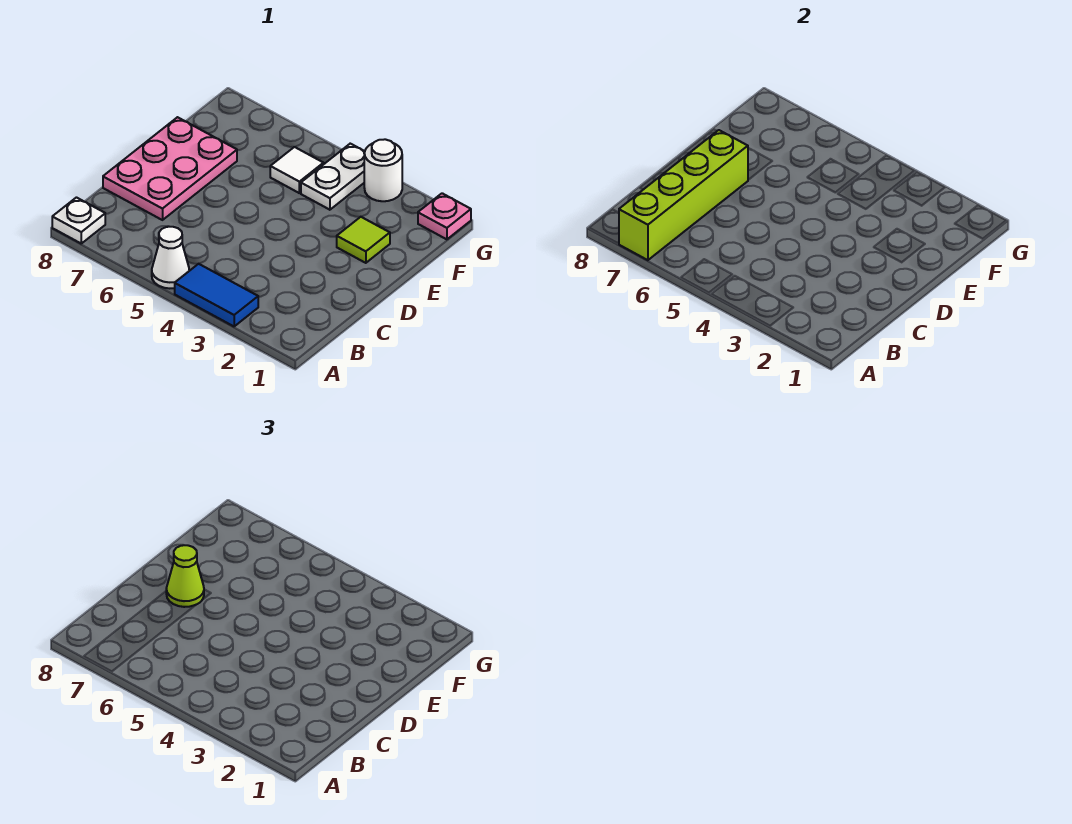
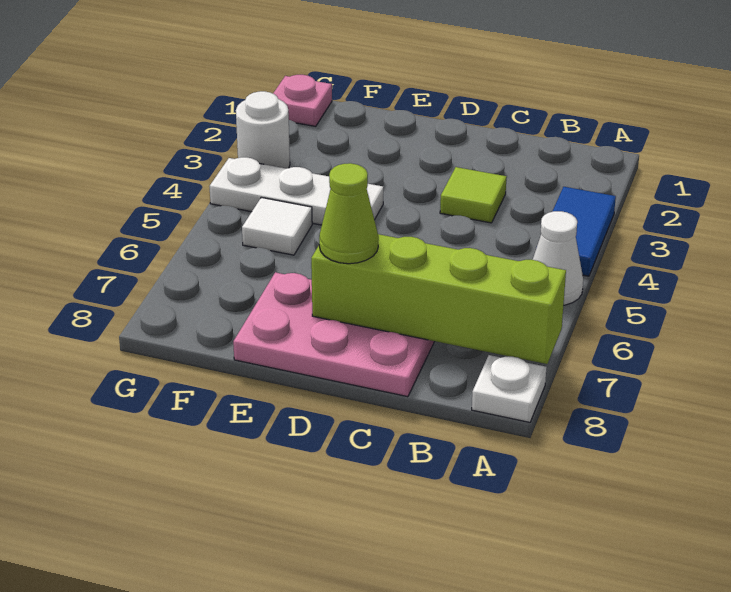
lime 1x1 tile [337,217,390,263] -> lime 1x1 tile moved to [440,167,507,223]
white 1x2 plate [301,144,365,210] -> white 1x3 plate [209,157,383,225]

